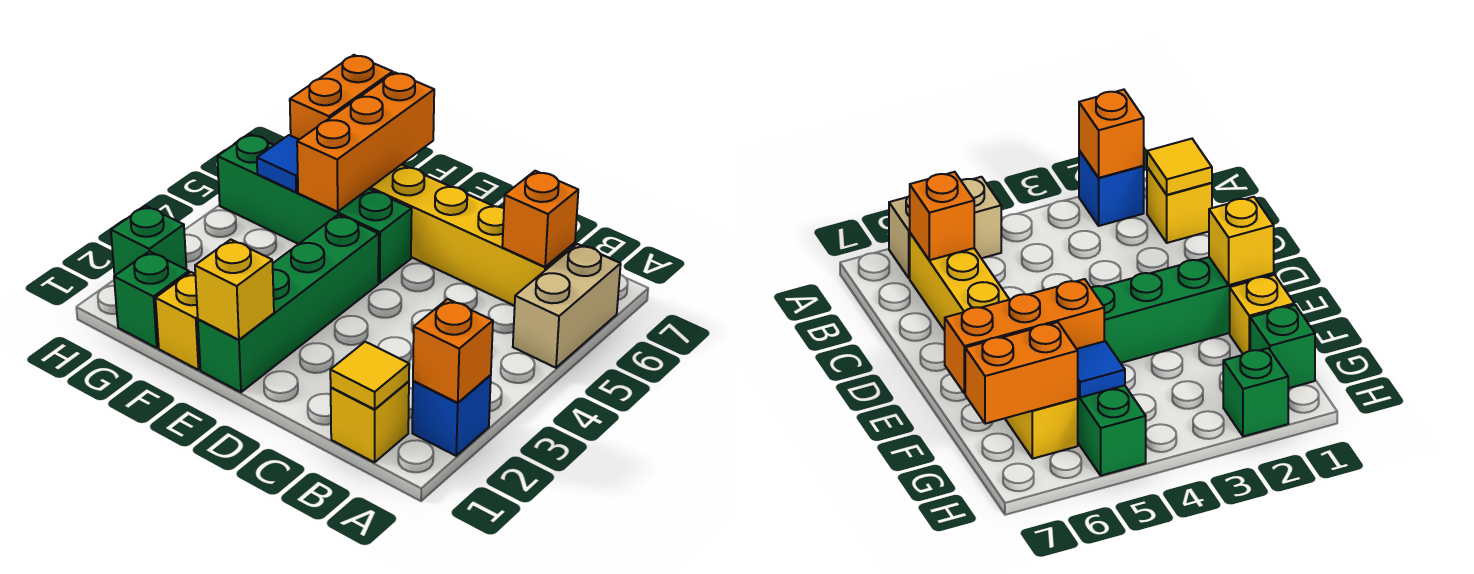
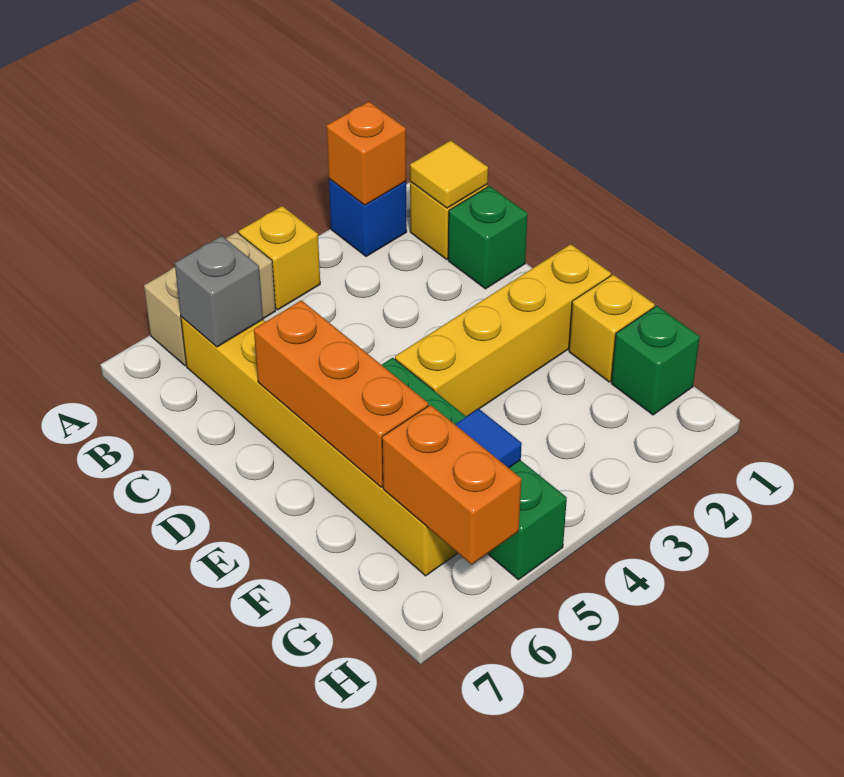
orange 1x1 brick [502,171,578,267] -> grey 1x1 brick [175,236,263,347]
green 1x4 brick [198,215,379,392] -> yellow 1x4 brick [395,244,611,417]
yellow 1x1 brick [195,240,274,340] -> yellow 1x1 brick moved to [239,206,320,310]
orange 1x3 brick [297,72,434,212] -> orange 1x3 brick turned to [254,300,428,487]
orange 1x2 brick [290,55,393,140] -> orange 1x2 brick turned to [382,405,521,565]
green 1x1 brick [111,206,186,276] -> green 1x1 brick moved to [448,186,528,289]

